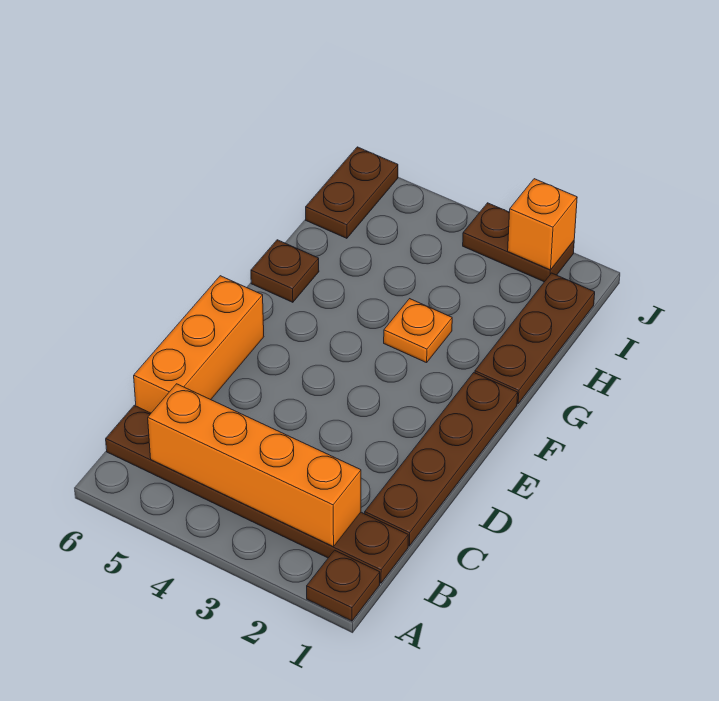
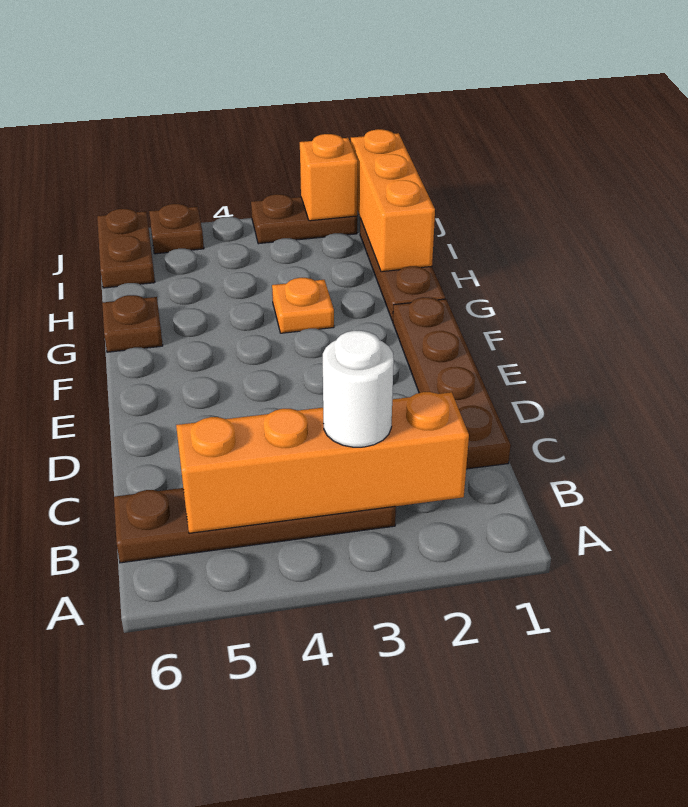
brown 1x1 plate [307,550,380,621] -> brown 1x1 plate moved to [149,204,204,254]
brown 1x6 plate [106,405,408,583] -> brown 1x4 plate [114,488,396,563]
none -> white 1x1 round brick [323,331,394,447]
orange 1x3 brick [134,276,264,413] -> orange 1x3 brick moved to [351,129,435,272]

